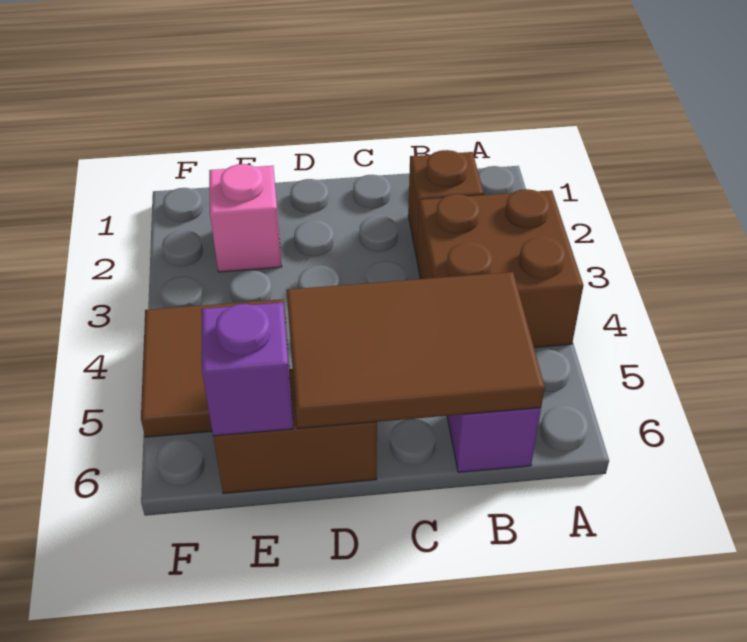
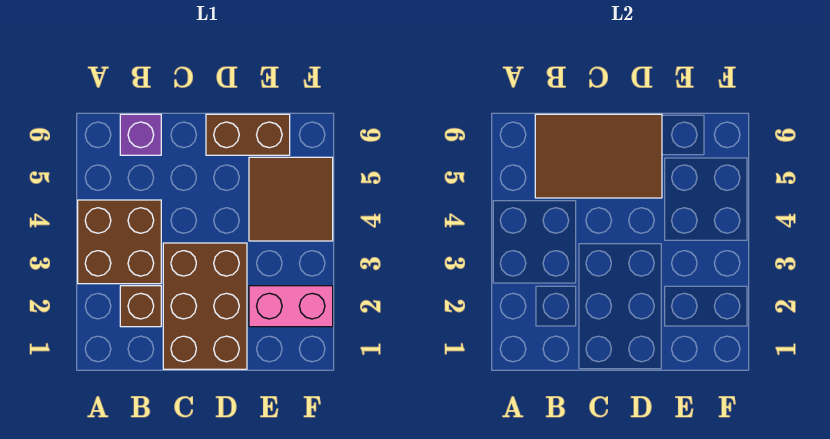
none -> brown 2x3 brick [163,243,247,369]
pink 1x1 brick [209,164,282,272] -> pink 1x2 brick [249,286,333,327]
purple 1x1 brick [201,303,293,436] -> none

